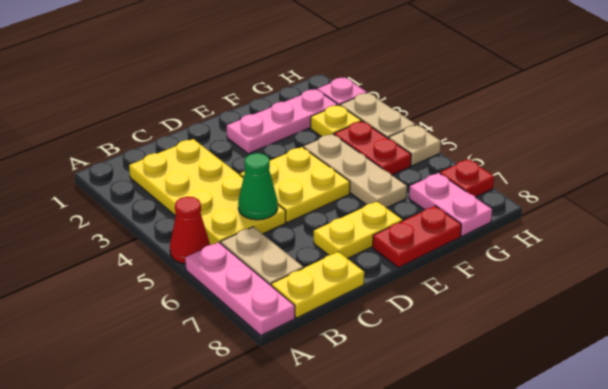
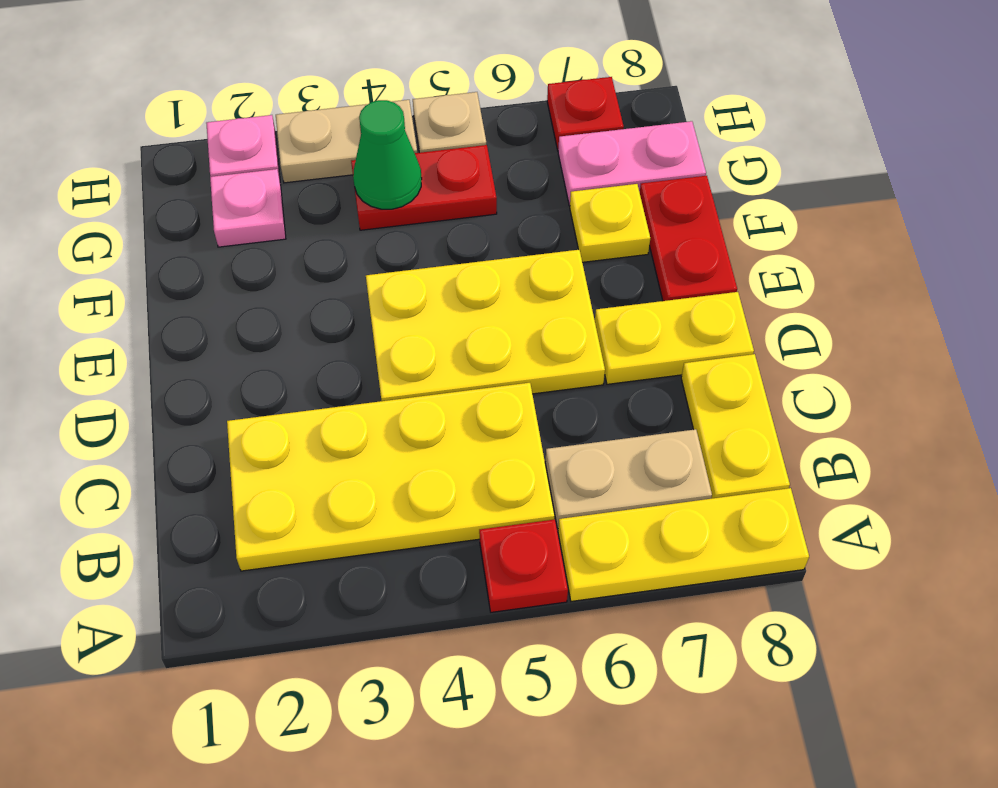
red 1x1 cone [170,197,210,264] -> red 1x1 plate [479,519,568,612]
pink 1x3 plate [185,242,295,335] -> yellow 1x3 plate [558,488,809,601]
green 1x1 cone [238,153,278,220] -> green 1x1 cone moved to [353,100,422,209]
yellow 2x2 plate [240,147,350,223] -> yellow 2x3 plate [366,250,605,401]
yellow 1x2 plate [314,201,402,259] -> yellow 1x2 plate turned to [595,292,754,384]
pink 1x3 plate [227,89,338,154] -> pink 1x1 plate [210,169,286,247]
tan 1x3 plate [304,134,407,208] -> none
yellow 1x1 plate [311,105,361,137] -> yellow 1x1 plate moved to [570,184,650,262]

